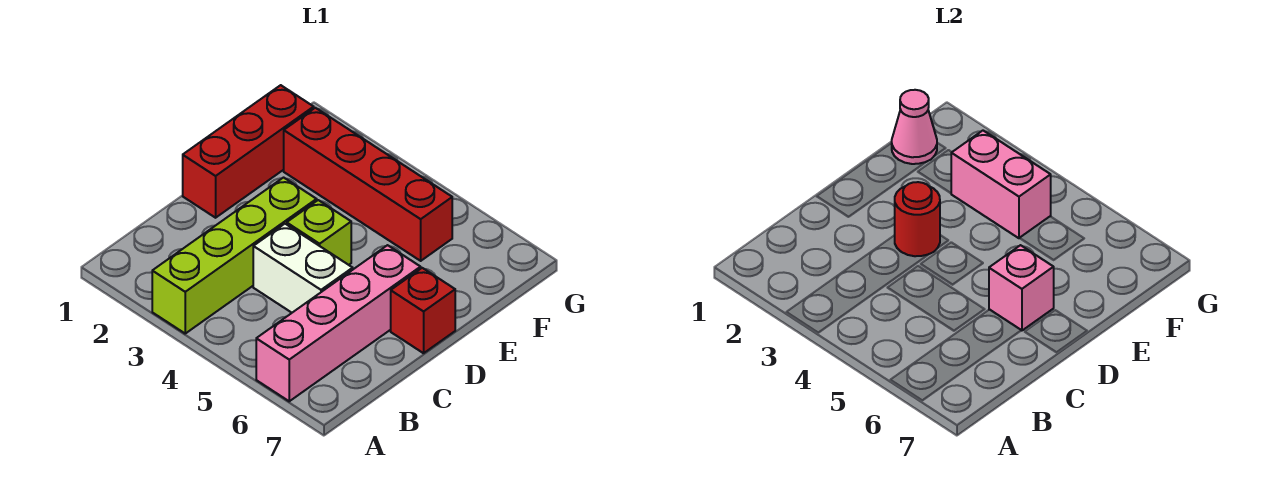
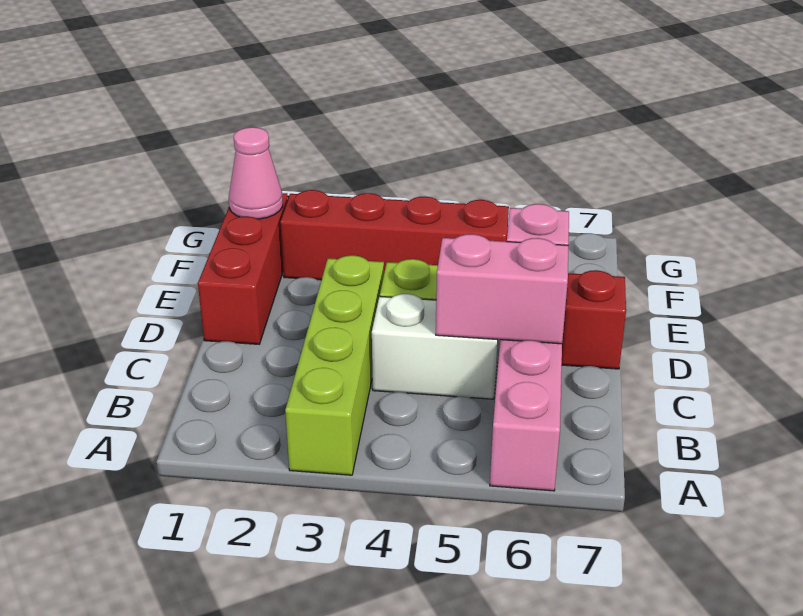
red 1x1 round brick [895,182,940,256] -> none
pink 1x2 brick [951,131,1051,238] -> pink 1x2 brick moved to [436,234,568,344]

